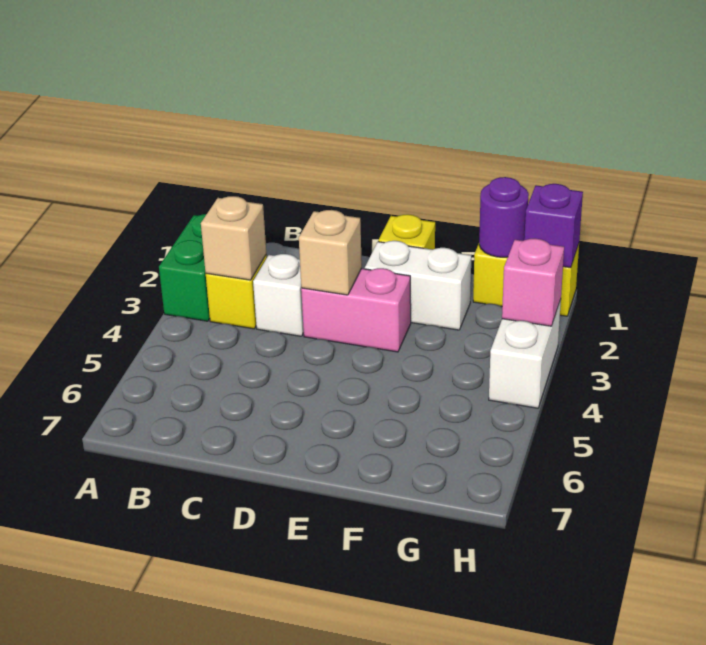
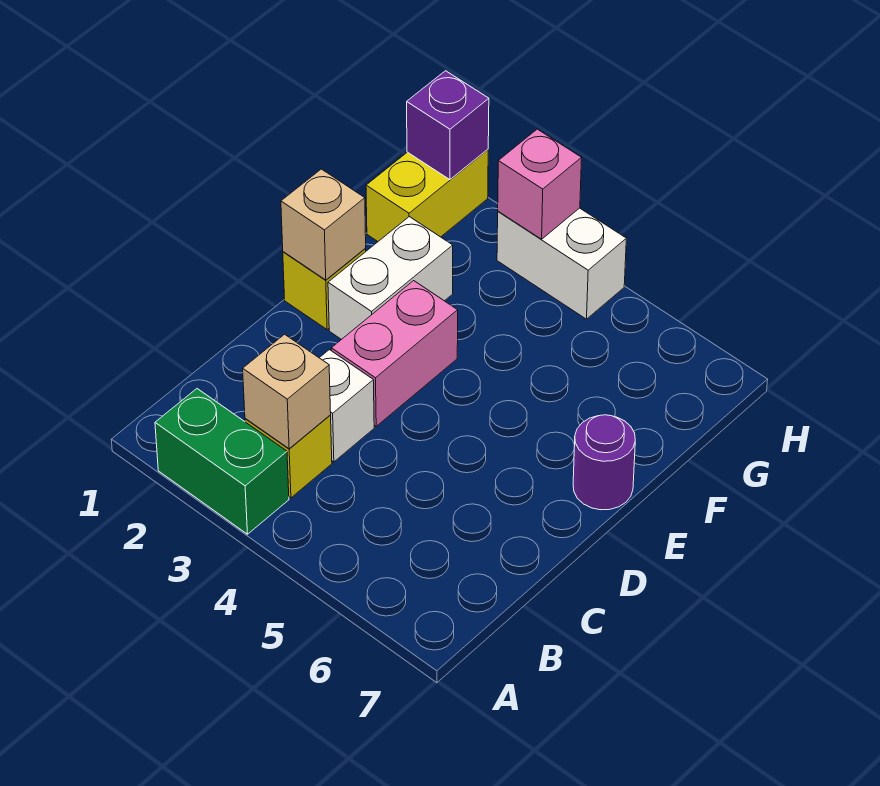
tan 1x1 brick [299,210,362,295] -> tan 1x1 brick moved to [281,169,366,280]
purple 1x1 round brick [479,177,529,257] -> purple 1x1 round brick moved to [573,415,635,510]

